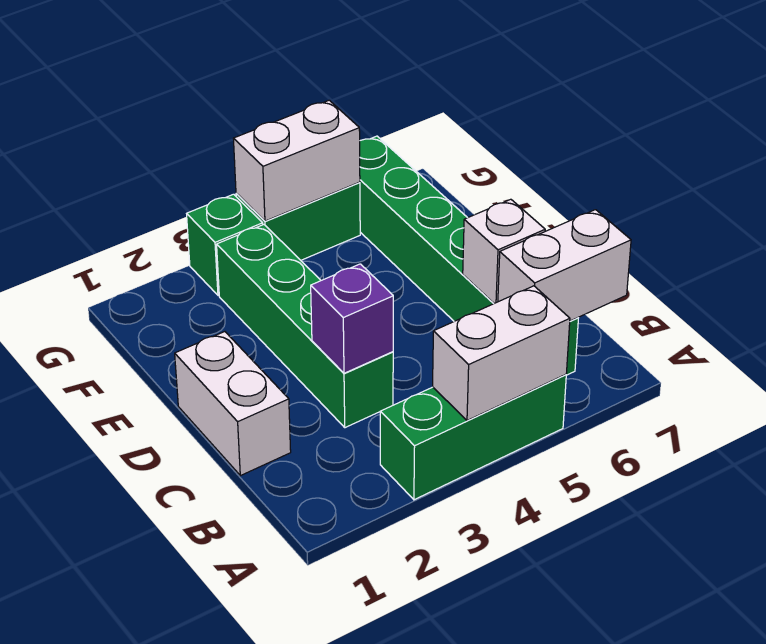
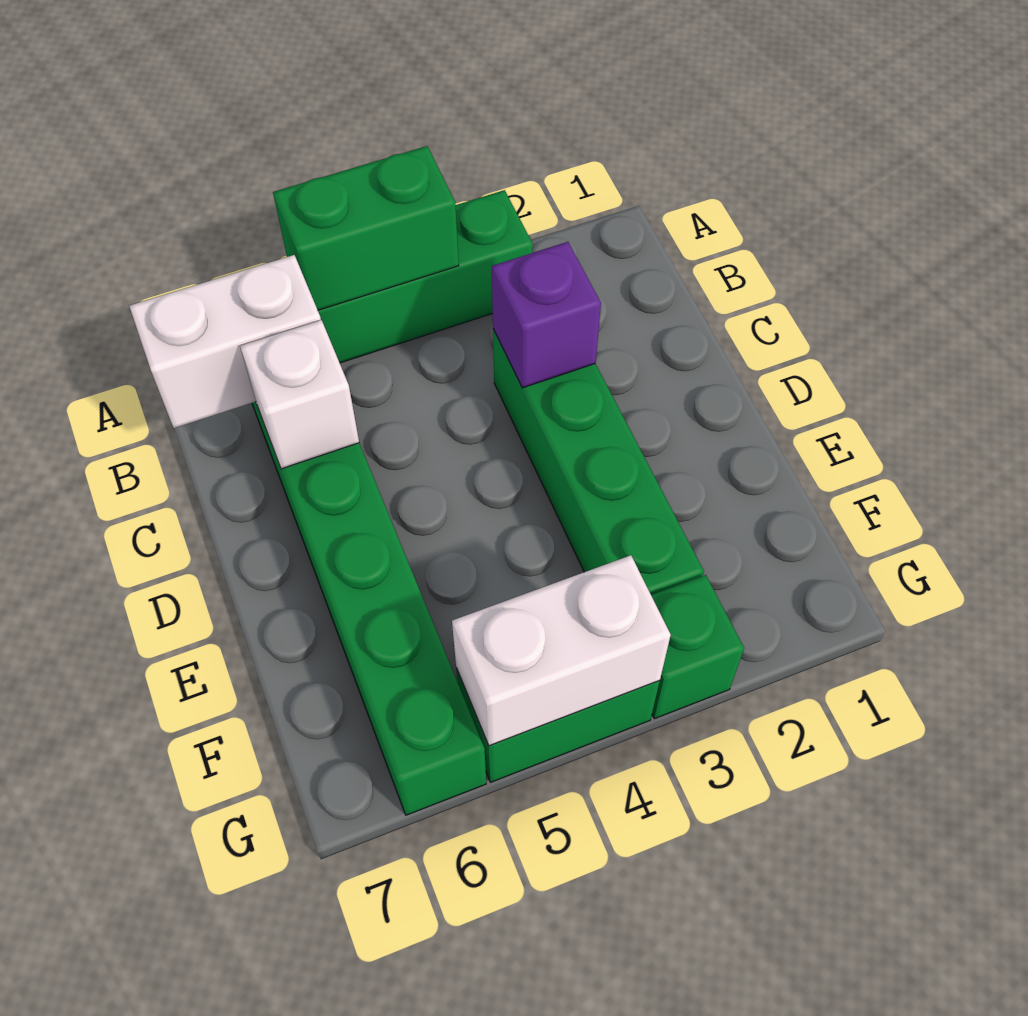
white 1x2 brick [433,286,570,421] -> green 1x2 brick [273,146,459,310]
white 1x2 brick [175,332,291,476] -> none

